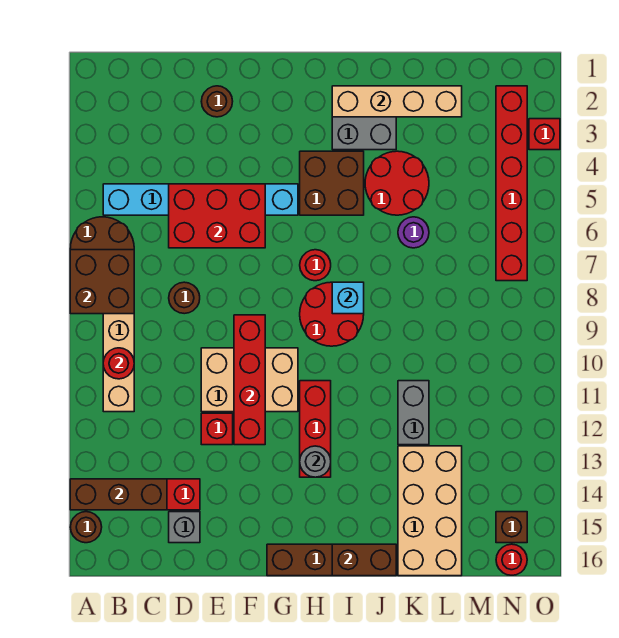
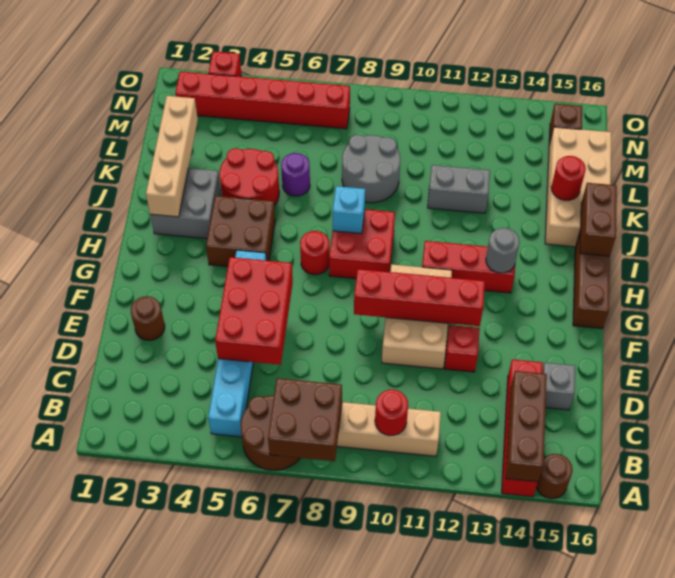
brown 1x1 round brick [169,282,200,314] -> none
red 2x2 round brick [300,282,364,346] -> red 2x2 brick [329,209,395,279]
none -> grey 2x2 round brick [342,135,400,203]
tan 2x4 brick [398,446,462,576] -> tan 2x4 brick turned to [545,127,611,247]
red 1x1 round brick [496,544,527,575] -> red 1x1 round brick moved to [551,156,586,200]

